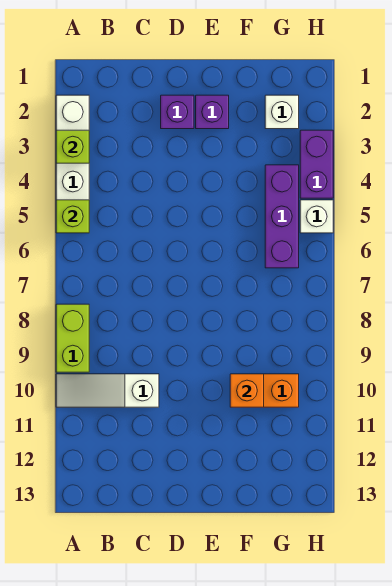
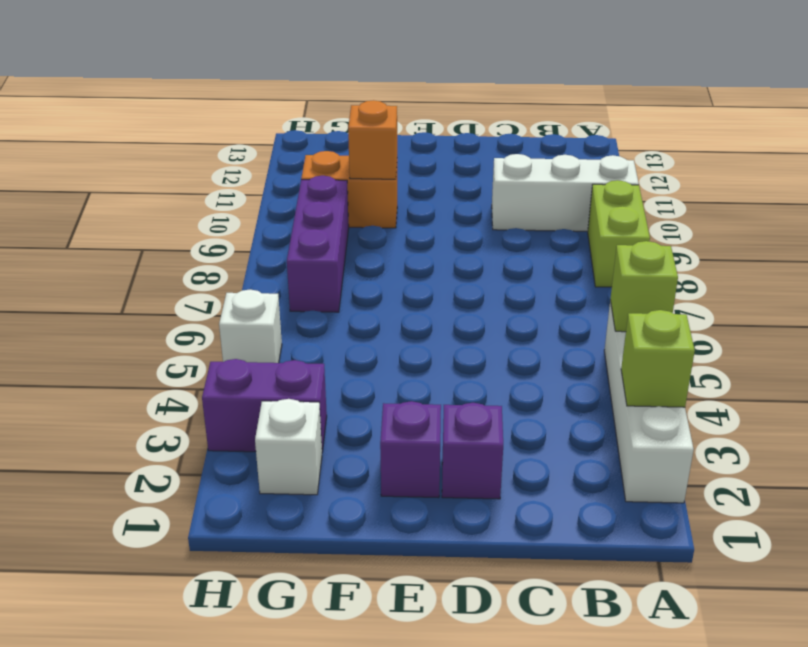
white 1x3 slope [56,374,159,407] -> white 1x3 brick [492,154,639,231]
purple 1x3 brick [265,165,299,268] -> purple 1x3 brick moved to [287,176,349,312]
purple 1x2 brick [300,130,333,198] -> purple 1x2 brick turned to [202,359,327,452]

